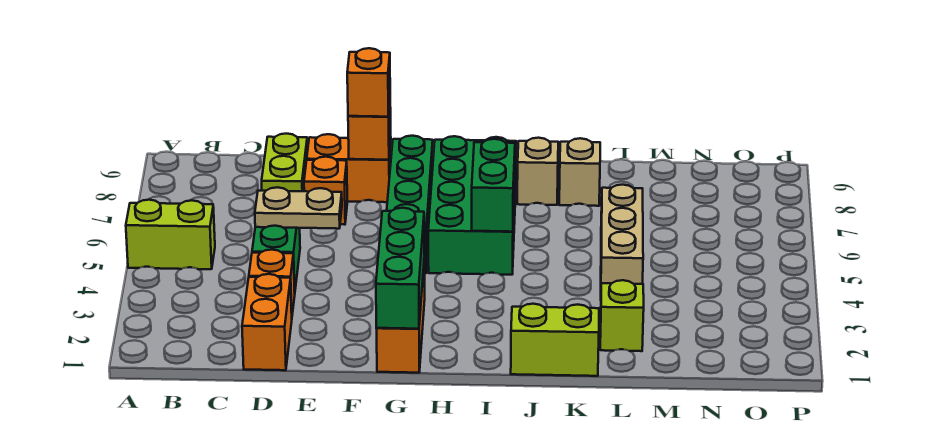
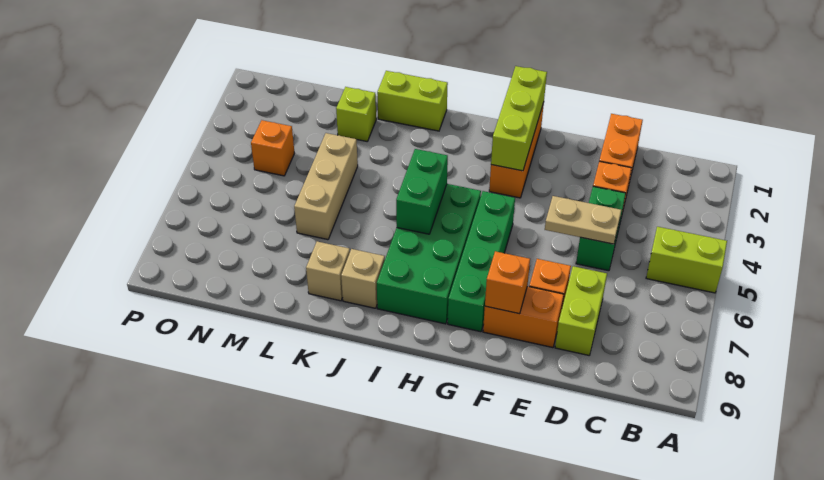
orange 1x1 brick [347,48,390,117] -> orange 1x1 brick moved to [251,120,295,176]
green 1x3 brick [376,208,424,329] -> lime 1x3 brick [491,66,547,171]

